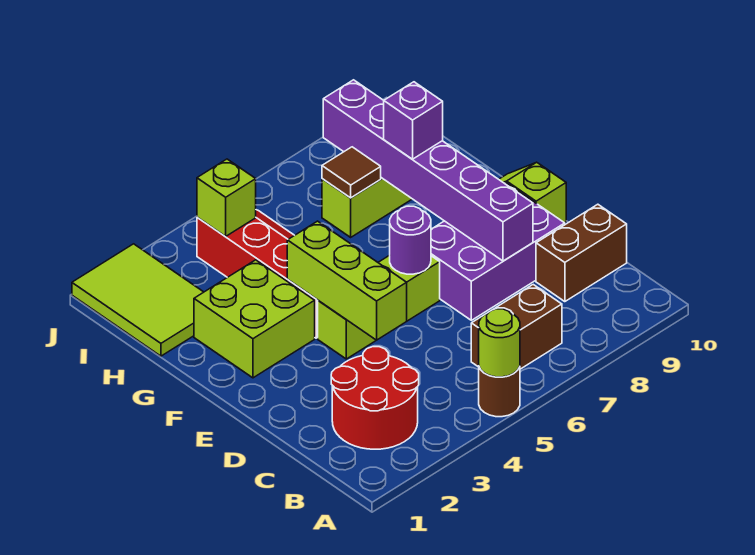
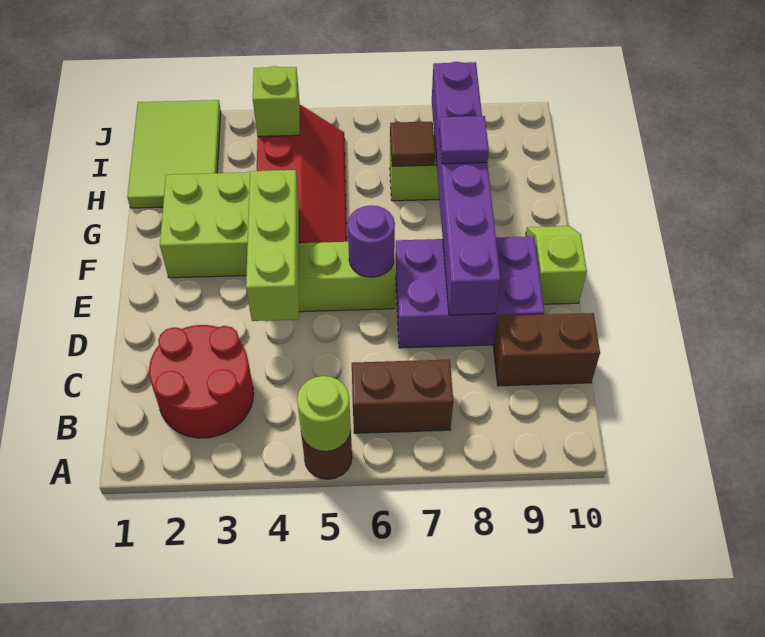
purple 1x1 brick [384,82,443,159] -> purple 1x1 tile [439,116,489,164]

